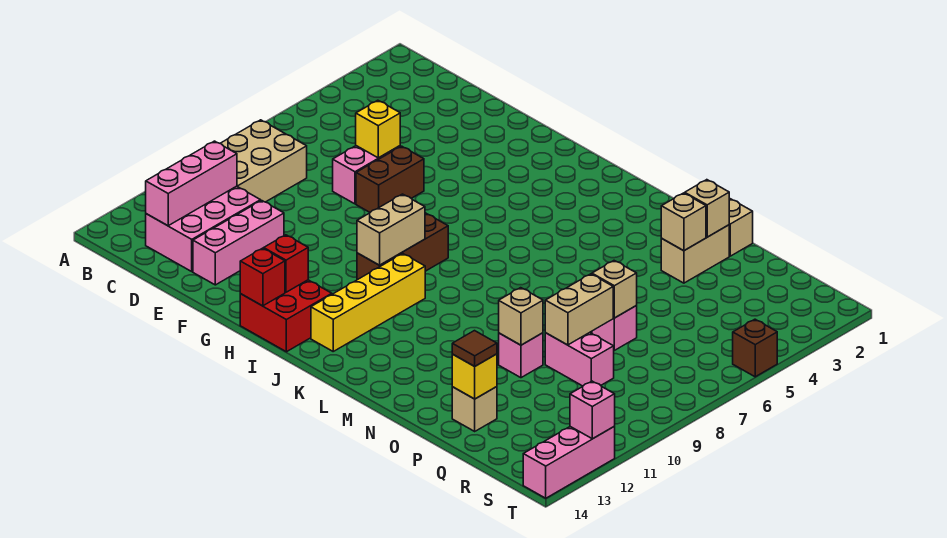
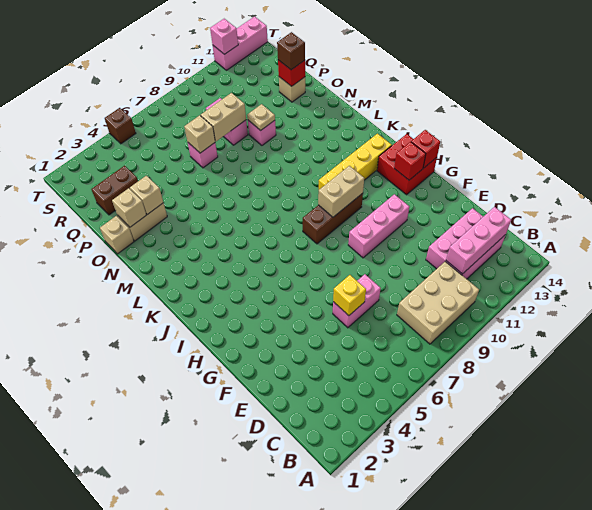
pink 1x3 brick [193,200,284,285] -> pink 1x3 brick moved to [348,194,409,258]
brown 1x2 brick [356,146,424,212] -> brown 1x2 brick moved to [91,166,138,215]
tan 1x1 brick [499,288,543,345] -> tan 1x1 plate [247,104,275,130]
yellow 1x1 brick [452,354,497,399] -> red 1x1 brick [278,60,305,86]
brown 1x1 tile [452,331,497,366] -> brown 1x1 brick [277,32,305,70]

